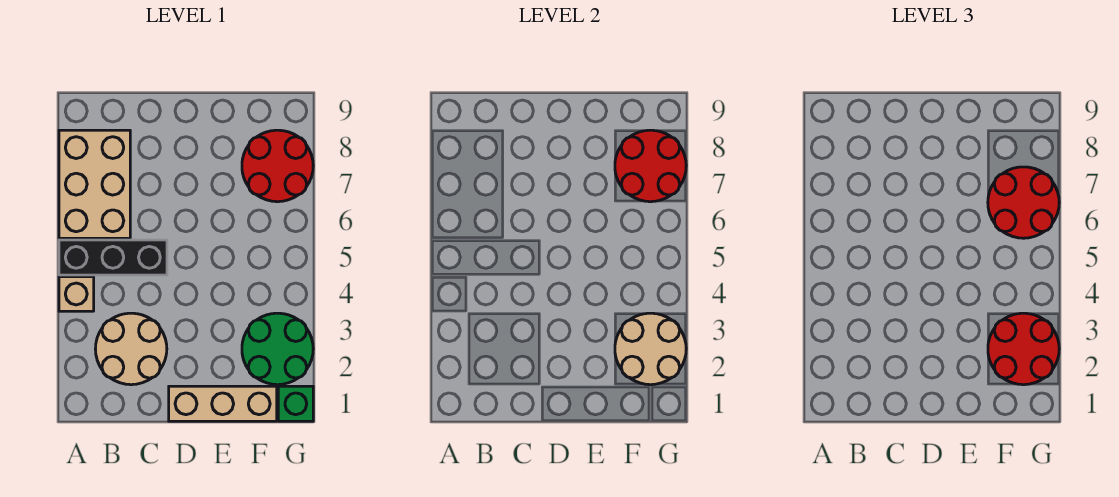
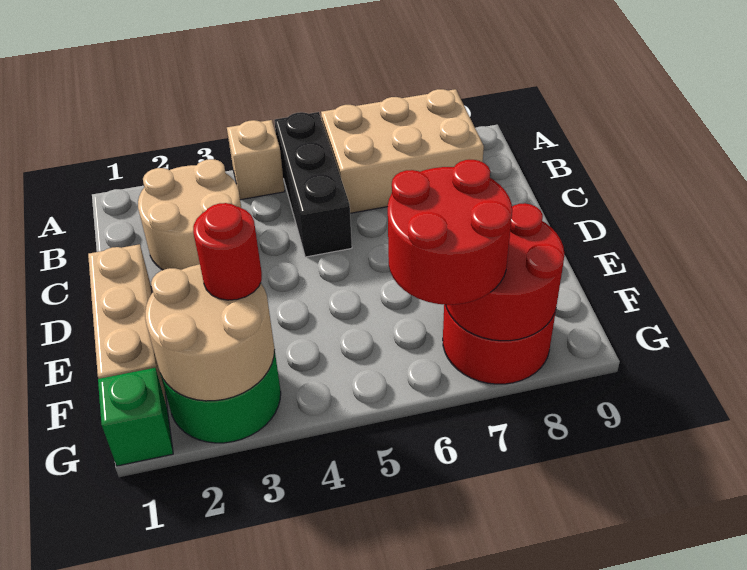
red 2x2 round brick [988,313,1059,385] -> red 1x1 round brick [193,203,262,300]

